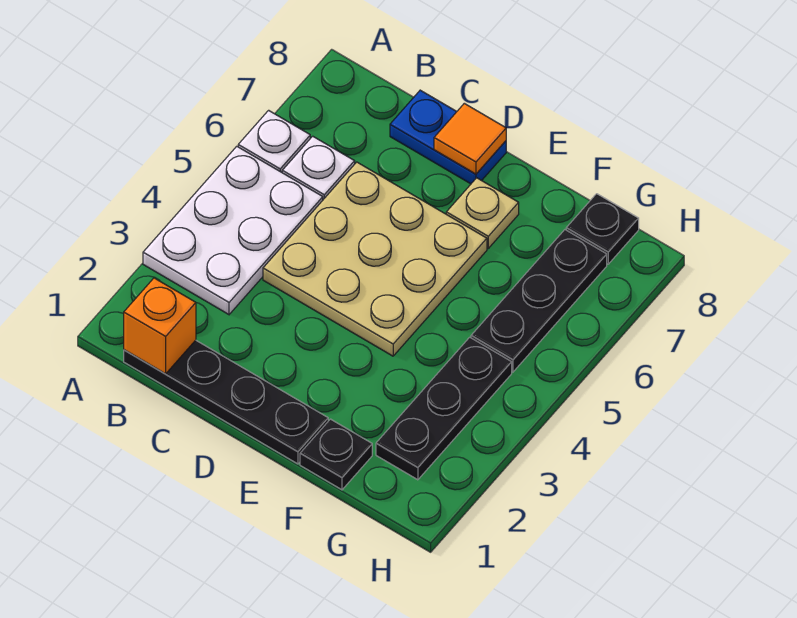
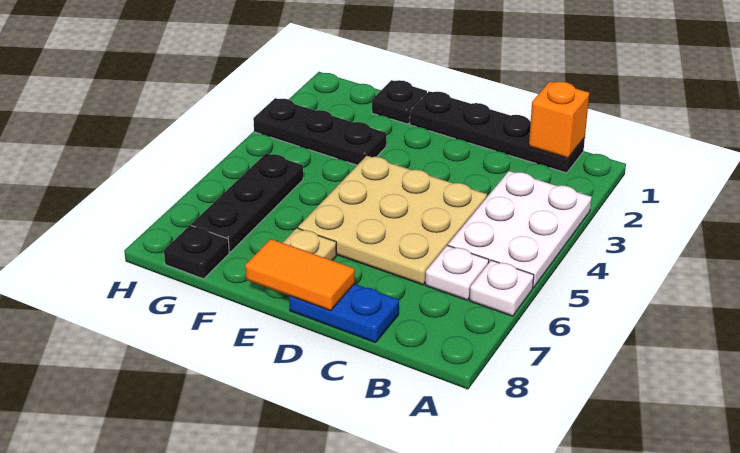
orange 1x1 tile [434,103,506,174] -> orange 1x2 tile [245,239,355,311]
black 1x3 plate [376,337,512,480] -> black 1x3 plate turned to [253,98,386,165]

